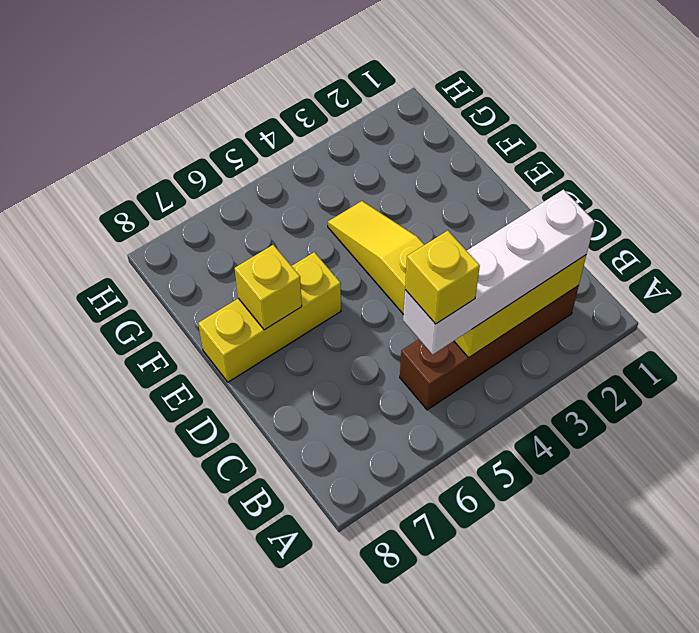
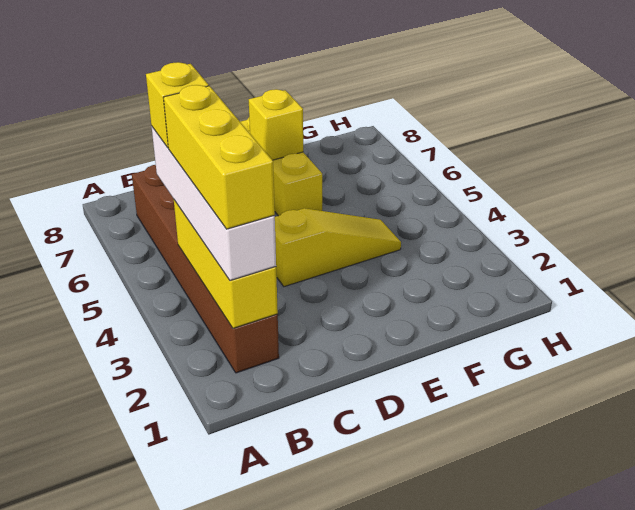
brown 1x4 brick [400,286,579,410] -> brown 1x6 brick [132,165,279,373]
none -> yellow 1x3 brick [163,85,275,229]

